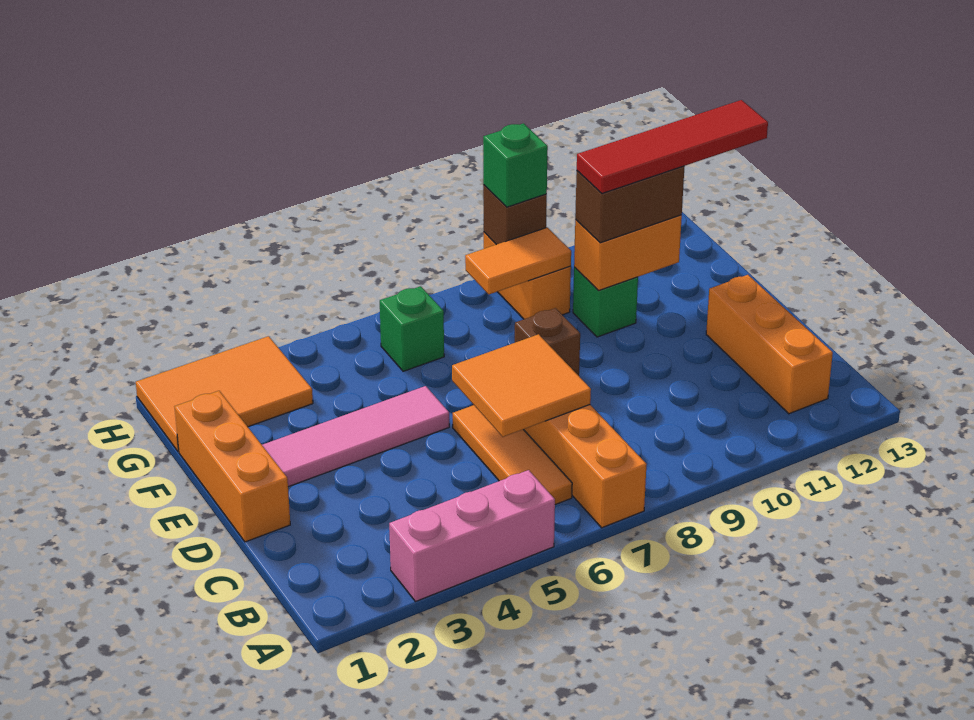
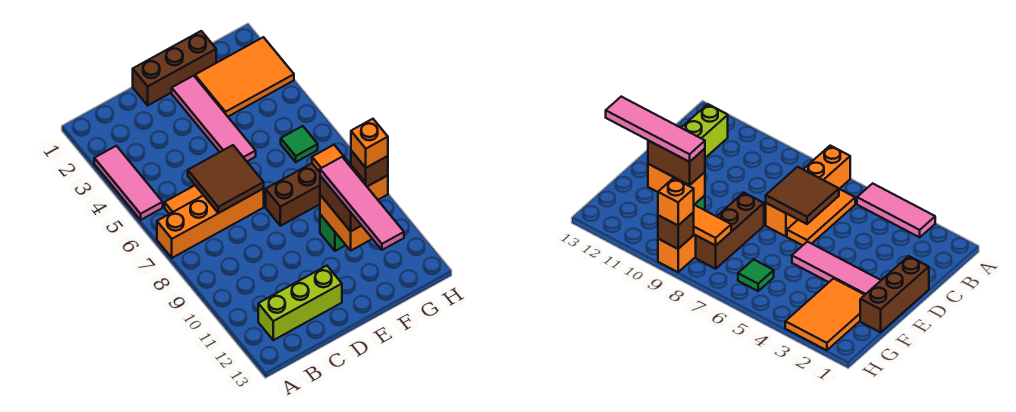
pink 1x3 brick [389,470,555,602] -> pink 1x3 tile [94,146,163,220]
orange 1x3 brick [706,275,833,414] -> lime 1x3 brick [258,266,342,340]
orange 2x2 tile [452,334,591,437] -> brown 2x2 tile [188,145,264,213]
orange 1x3 brick [175,391,290,542] -> brown 1x3 brick [133,31,216,105]
brown 1x1 brick [515,308,580,376] -> brown 1x3 brick [266,163,320,226]
red 1x4 tile [577,100,768,194] -> pink 1x4 tile [320,157,404,250]
orange 2x3 tile [136,336,313,452] -> orange 2x3 tile turned to [195,37,294,117]
green 1x1 brick [380,286,444,371] -> green 1x1 tile [281,126,318,162]
green 1x1 brick [483,123,548,207] -> orange 1x1 brick [351,119,388,168]

